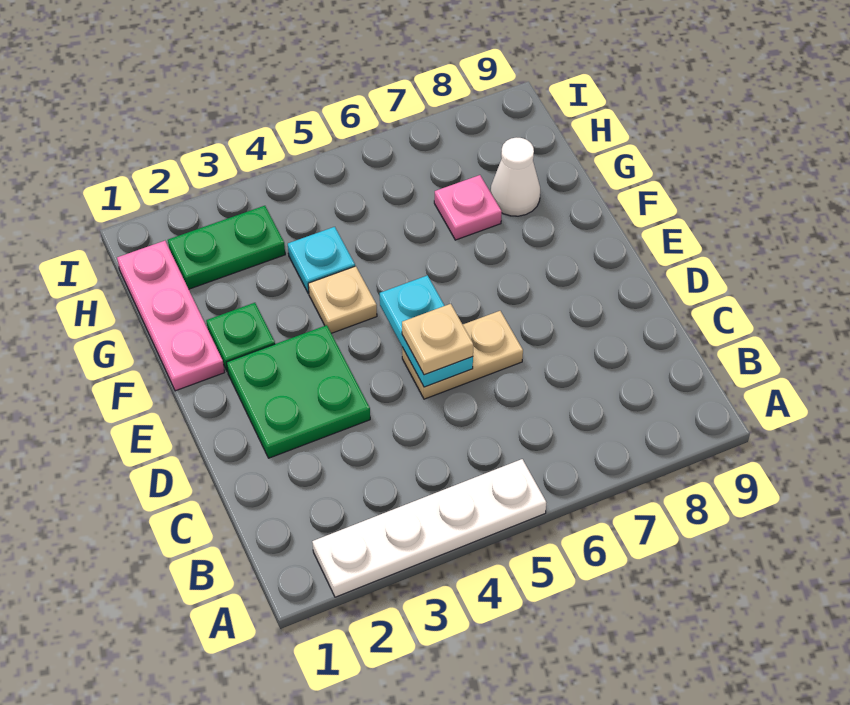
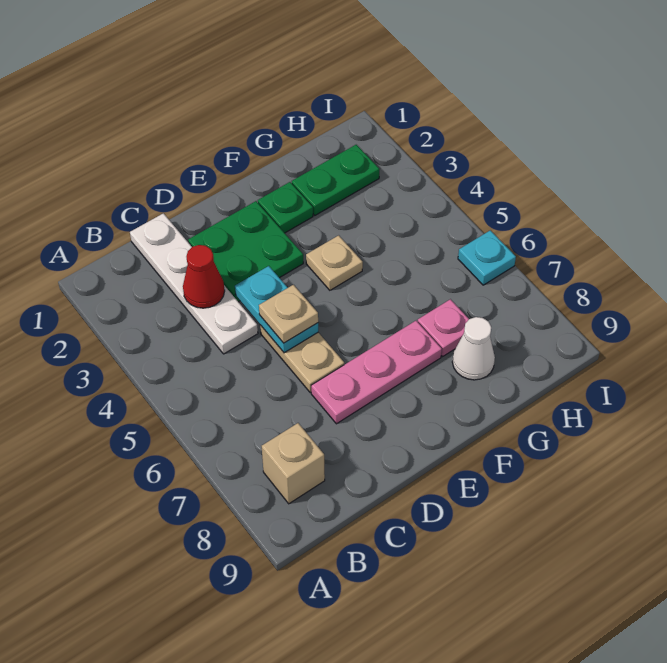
white 1x4 plate [312,459,546,597] -> white 1x4 plate moved to [130,213,258,354]
none -> tan 1x1 brick [262,423,325,504]
none -> red 1x1 cone [183,245,225,308]
cyan 1x2 plate [380,275,473,387] -> cyan 1x2 plate turned to [235,266,318,353]
pink 1x3 plate [117,241,224,391] -> pink 1x3 plate moved to [311,321,442,424]
cyan 1x1 plate [288,227,355,293] -> cyan 1x1 plate moved to [458,230,516,285]
green 1x2 plate [168,206,285,289] -> green 1x2 plate turned to [292,145,379,215]

